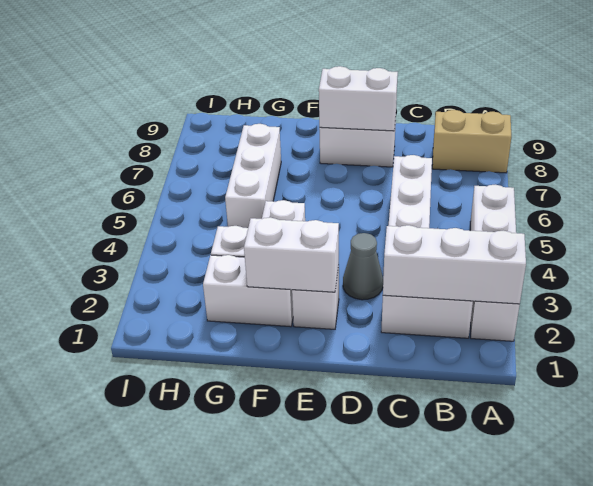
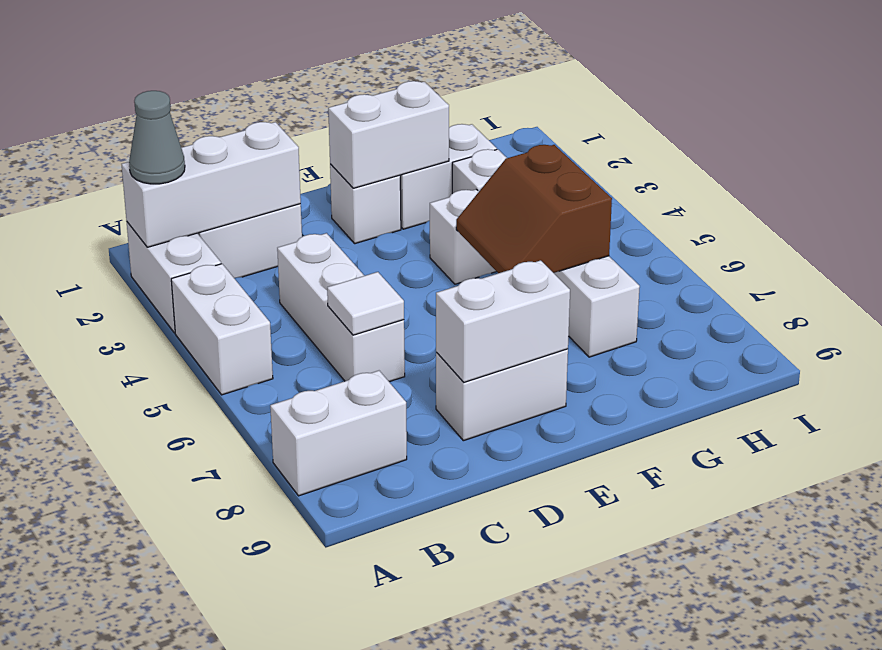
tan 1x2 brick [432,110,511,173] -> white 1x2 brick [270,371,407,496]
none -> white 1x1 tile [327,272,404,335]
grey 1x1 cone [343,233,383,300] -> grey 1x1 cone moved to [129,91,185,184]
none -> brown 2x2 slope [456,145,612,273]

